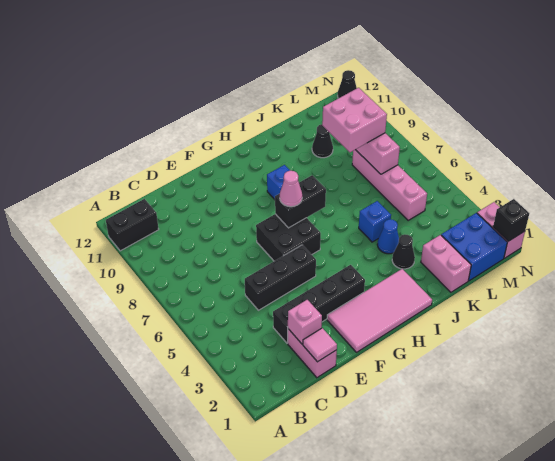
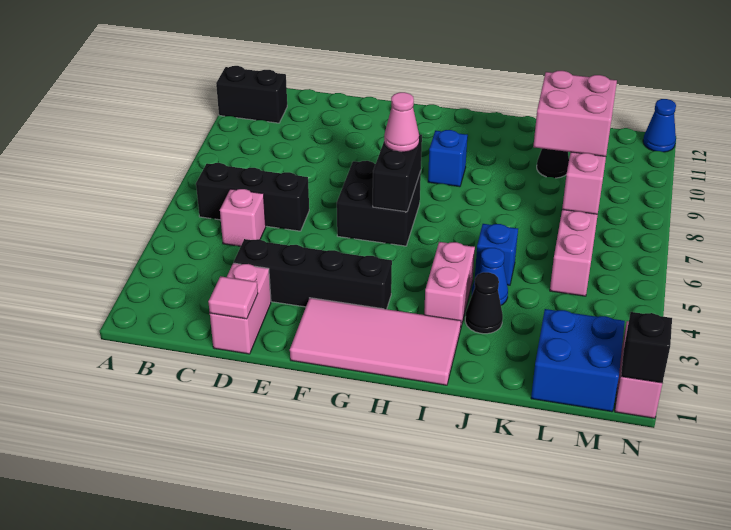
pink 1x1 brick [288,300,322,344] -> pink 1x1 brick moved to [220,189,266,246]
black 1x3 brick [245,245,316,310] -> black 1x3 brick moved to [196,163,309,231]
black 1x2 brick [275,175,326,228] -> black 1x2 brick turned to [373,134,422,212]
pink 1x2 brick [421,235,471,292] -> pink 1x2 brick moved to [424,242,475,330]
black 1x1 cone [338,70,357,98] -> blue 1x1 cone [643,99,676,152]

